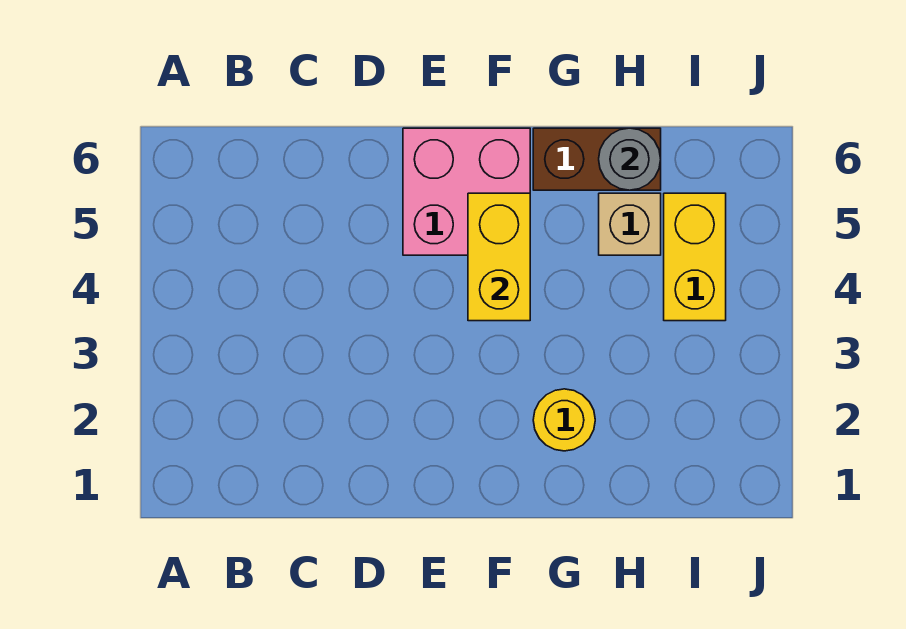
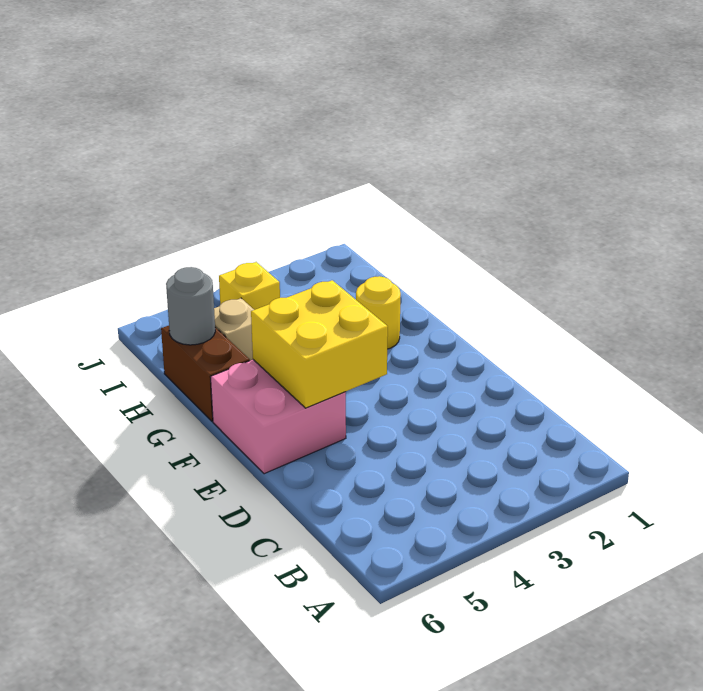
yellow 1x2 brick [468,193,530,321] -> yellow 2x2 brick [251,280,388,408]
yellow 1x2 brick [664,193,726,321] -> yellow 1x1 brick [219,262,280,310]

